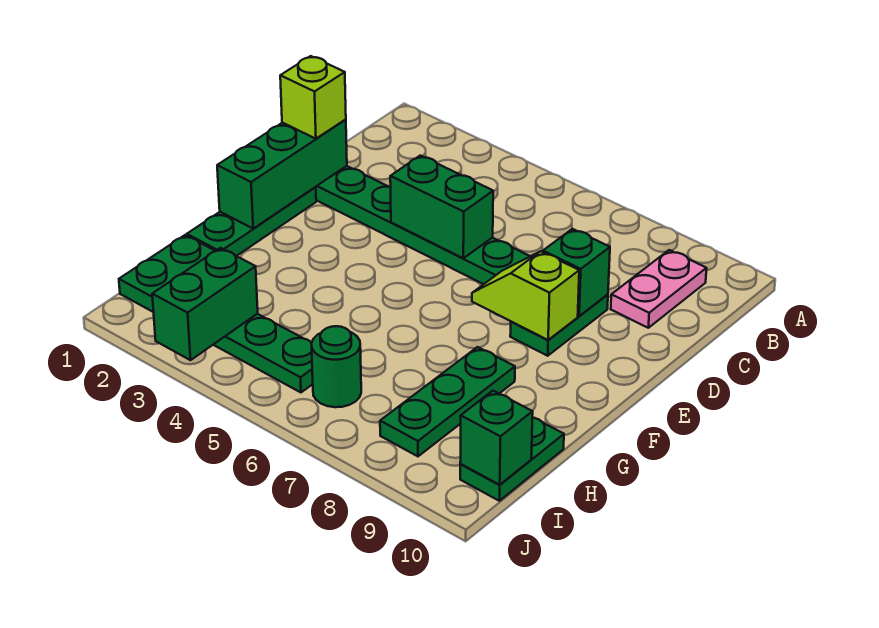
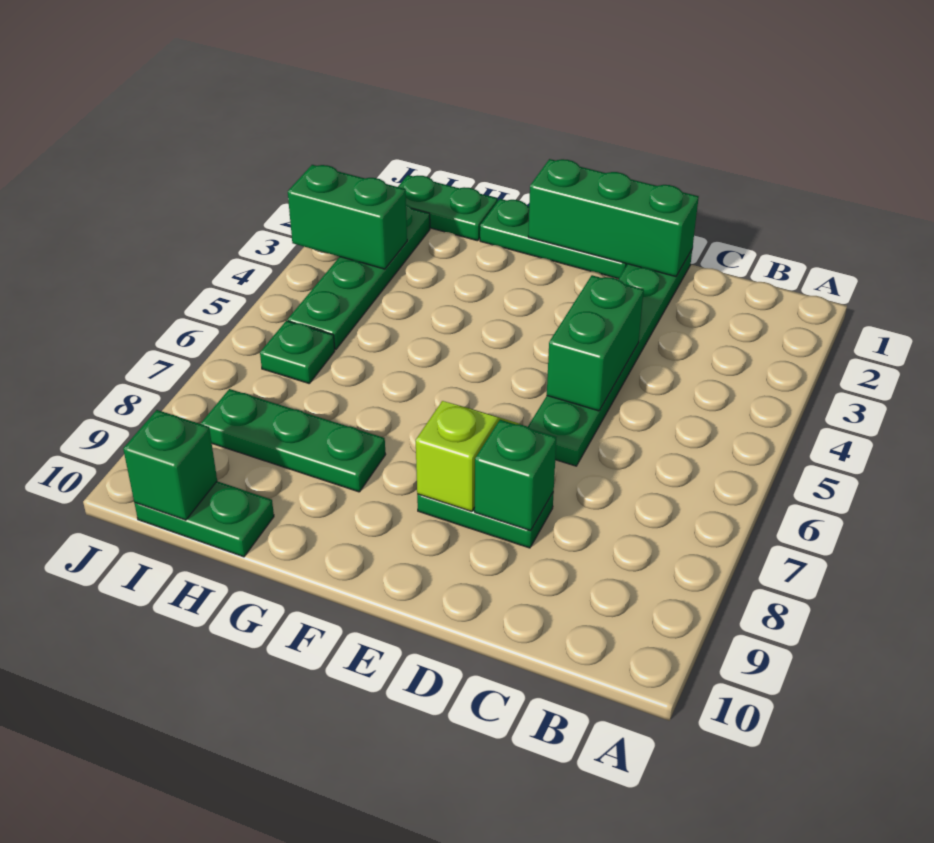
pink 1x2 plate [611,250,707,328] -> none
lime 1x1 brick [280,56,346,139] -> none
green 1x1 round brick [311,326,361,407] -> green 1x1 plate [260,321,335,383]

